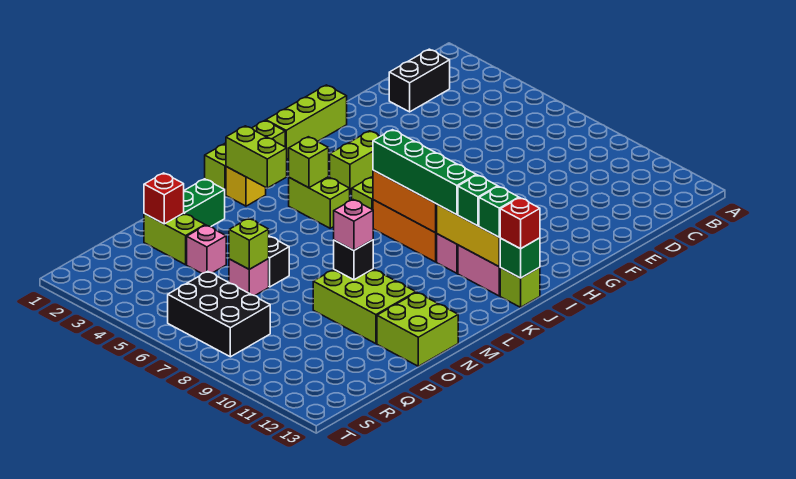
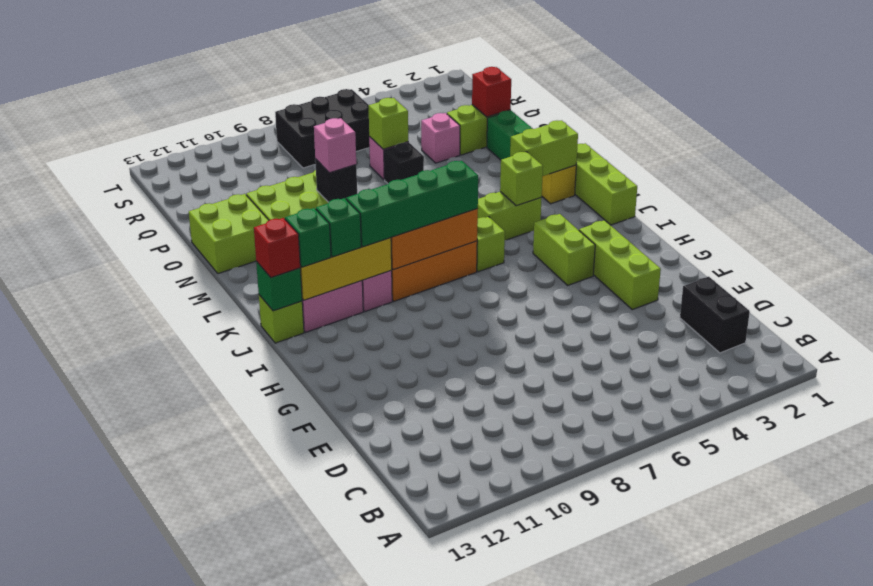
lime 1x3 brick [266,85,347,159] -> lime 1x3 brick moved to [579,220,661,310]

